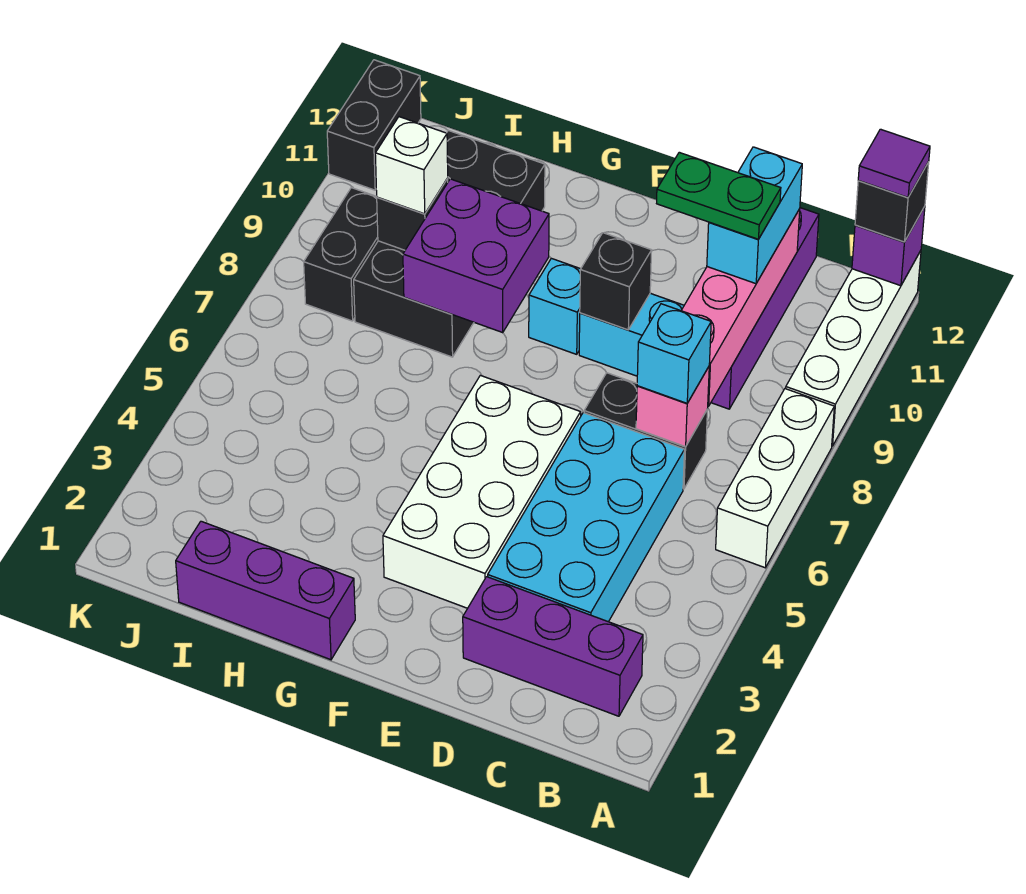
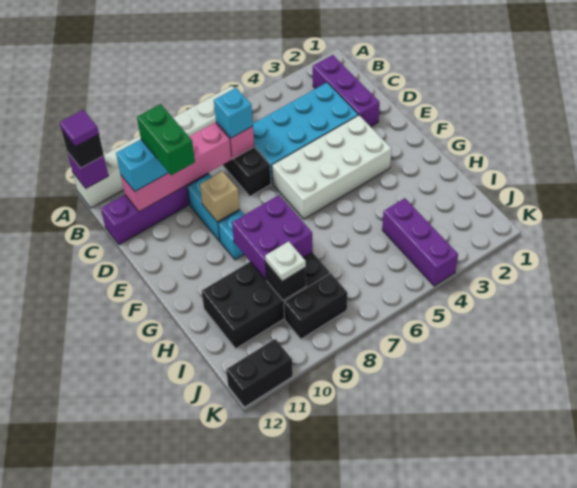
green 1x2 plate [657,152,781,239] -> green 1x2 brick [137,104,195,175]
black 1x1 brick [580,233,652,330] -> tan 1x1 brick [200,171,240,222]
purple 1x3 brick [176,521,355,660] -> purple 1x3 brick moved to [382,198,458,286]
white 1x1 brick [375,117,448,214] -> white 1x1 plate [265,241,306,281]

